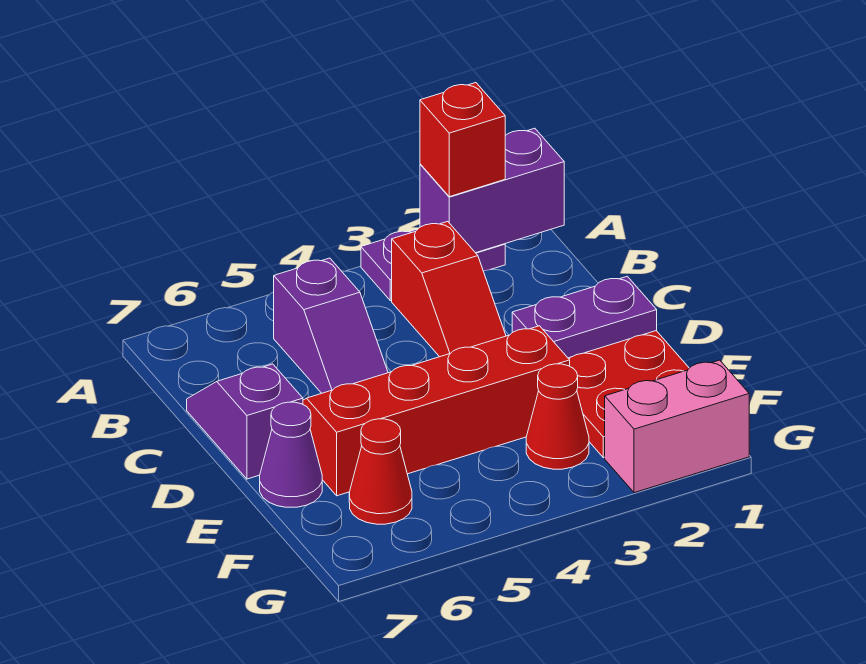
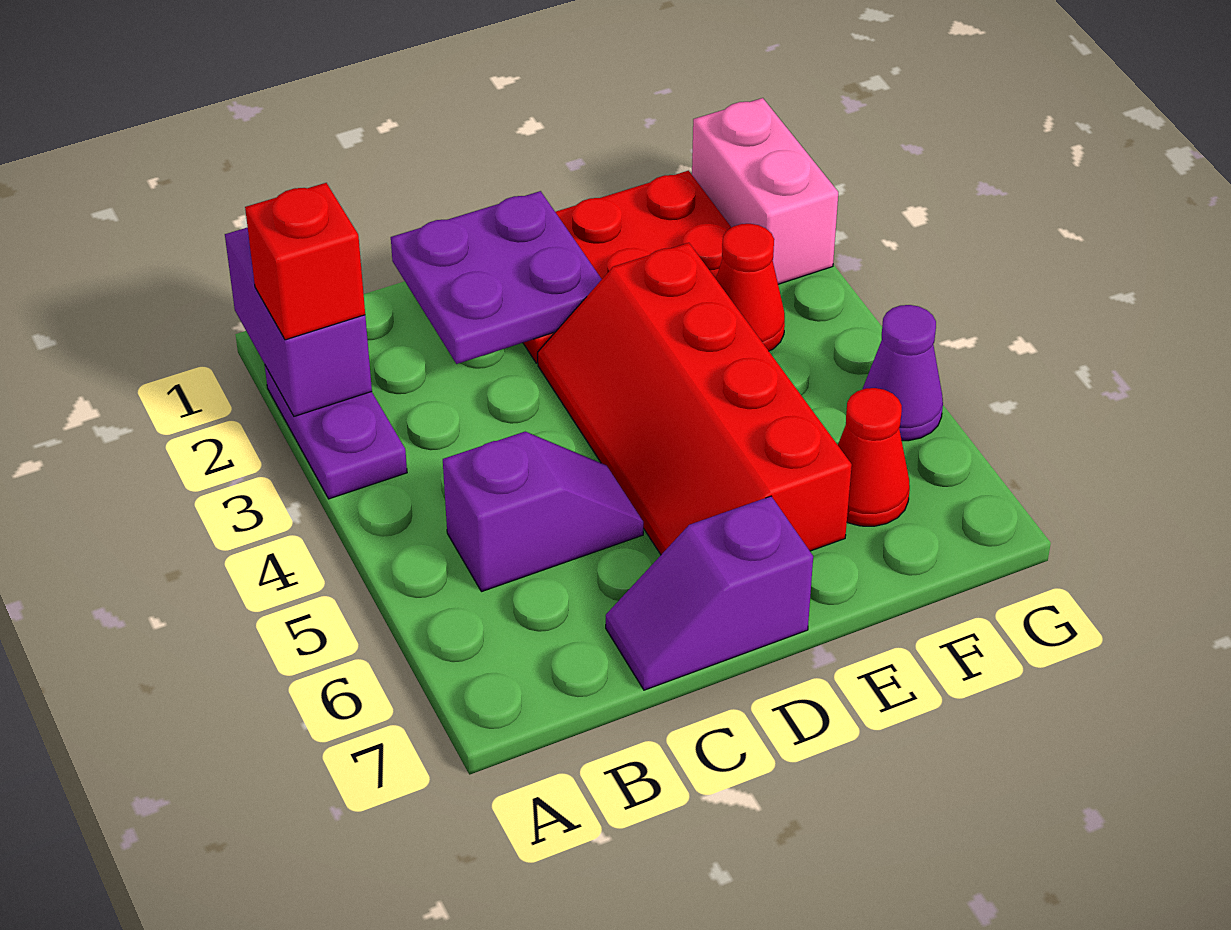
red 1x2 slope [392,222,506,357] -> none
purple 1x2 plate [512,276,657,358] -> purple 2x2 plate [391,191,602,364]
purple 1x1 cone [260,402,322,507] -> purple 1x1 cone moved to [863,305,943,441]

